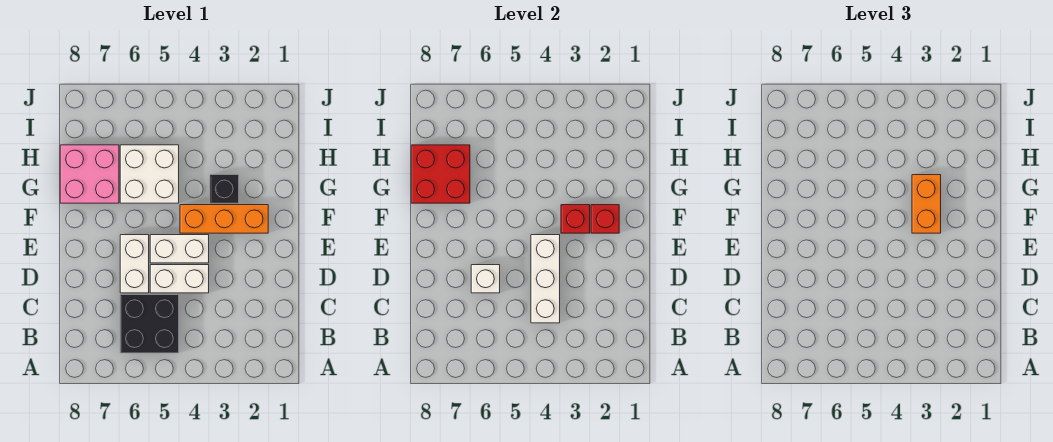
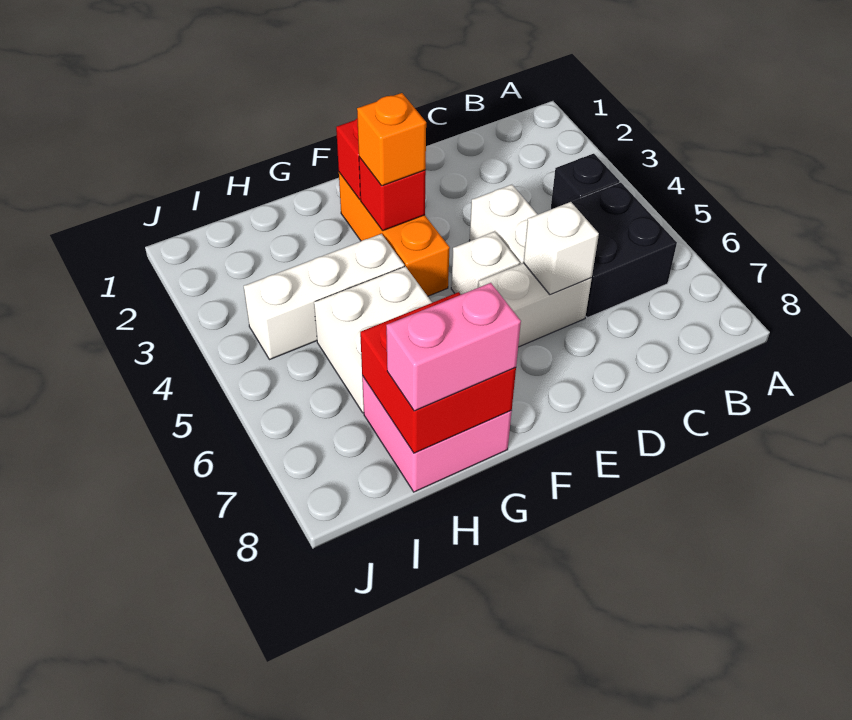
white 1x3 brick [531,235,560,323] -> white 1x3 brick moved to [244,234,404,360]
white 1x2 brick [150,235,209,263] -> white 1x1 brick [451,232,520,295]
orange 1x2 brick [912,175,941,233] -> orange 1x1 brick [357,93,426,186]
black 1x1 brick [210,175,239,203] -> black 1x1 brick moved to [551,154,620,209]
none -> pink 1x2 brick [386,283,521,411]

